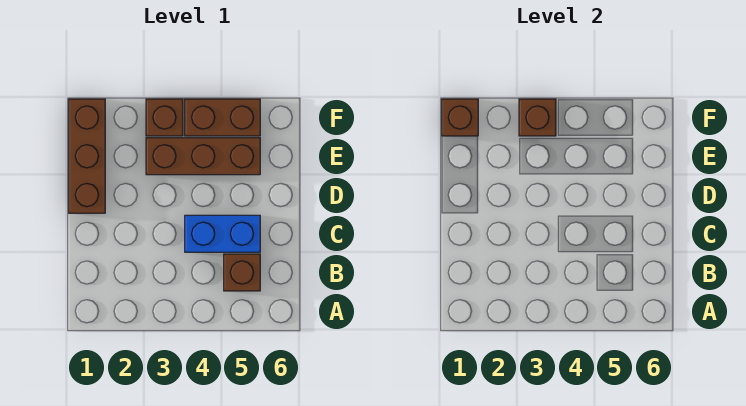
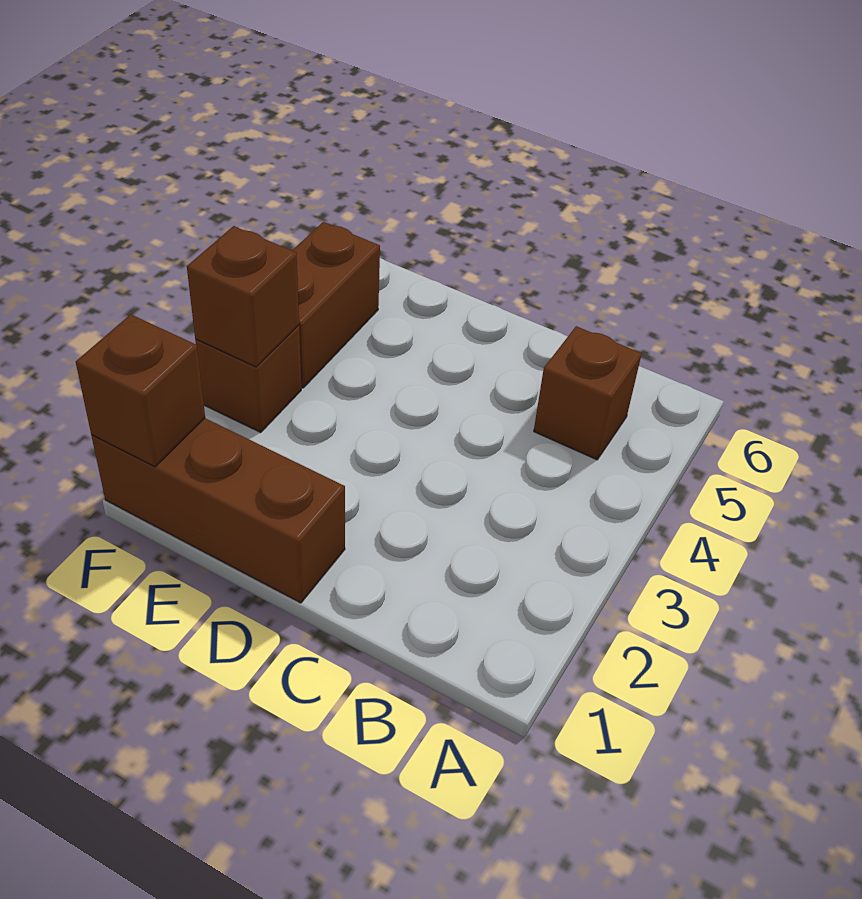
blue 1x2 brick [185,215,260,252] -> none
brown 1x3 brick [146,138,260,175] -> none

